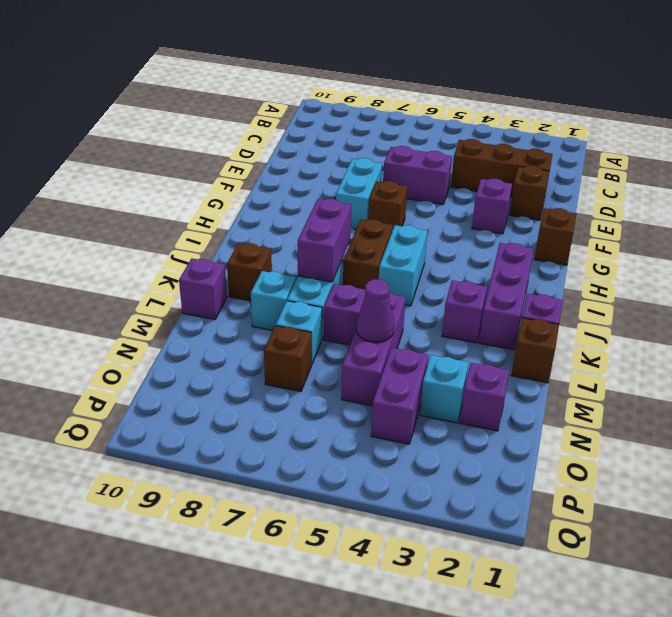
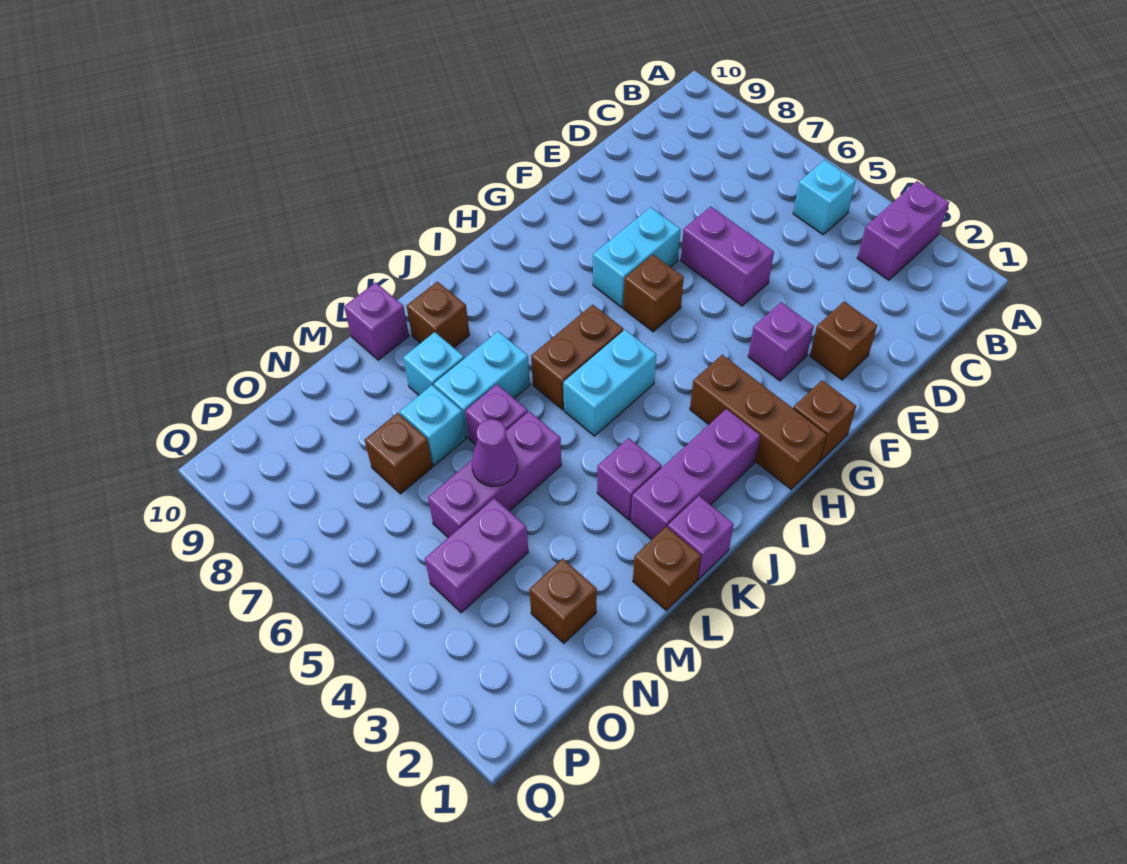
brown 1x3 brick [451,139,553,197] -> brown 1x3 brick moved to [690,355,827,489]
purple 1x2 brick [298,199,351,282] -> purple 1x2 brick moved to [857,181,949,280]
purple 1x1 brick [460,363,509,431] -> brown 1x1 brick [529,559,597,643]
cyan 1x1 brick [420,355,469,423] -> cyan 1x1 brick moved to [793,160,856,234]

